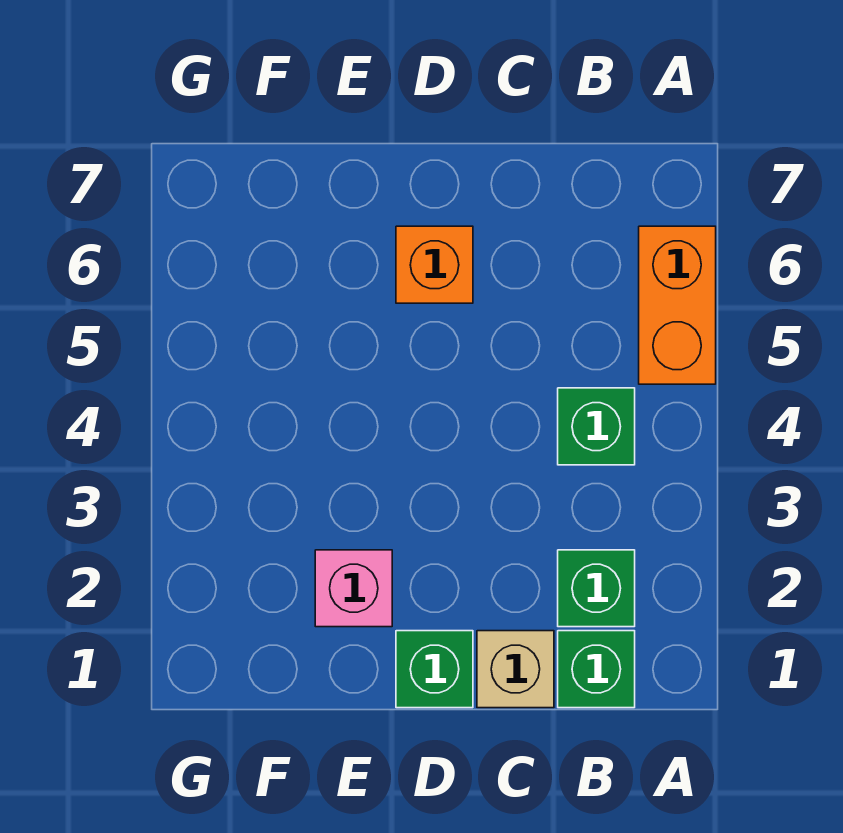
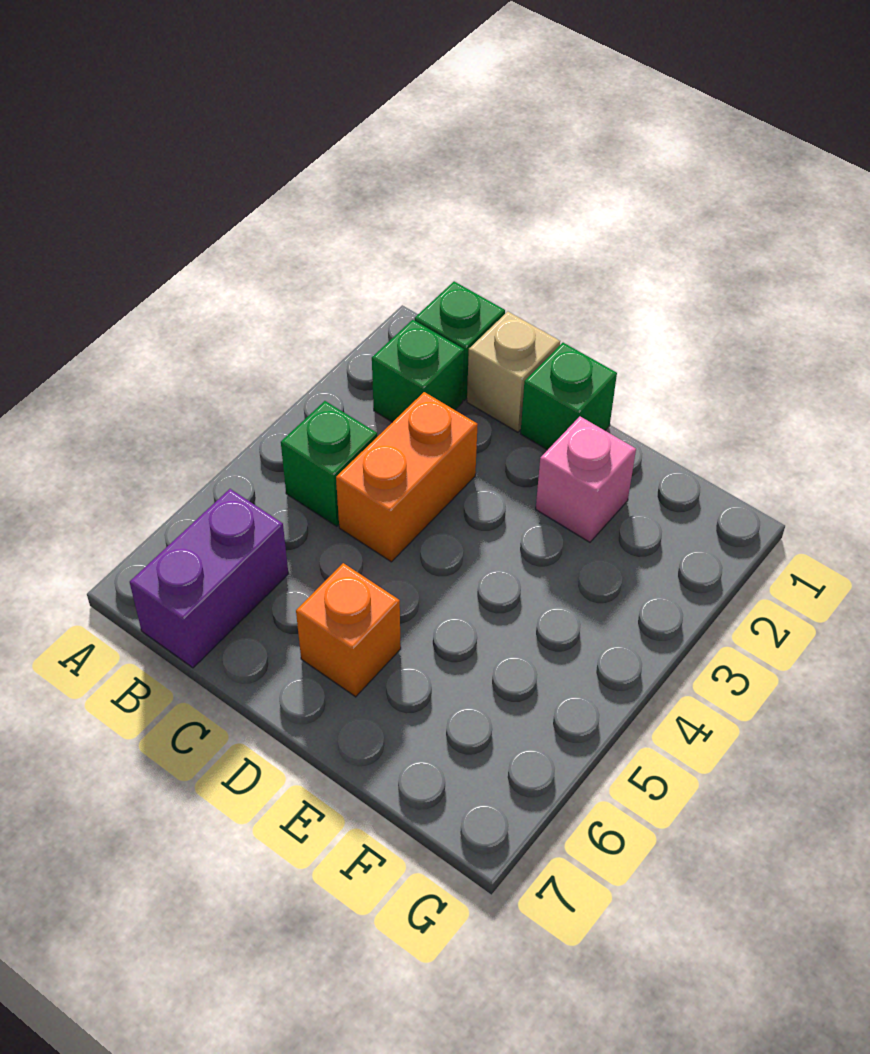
orange 1x2 brick [639,226,716,384] -> orange 1x2 brick moved to [336,392,478,562]
none -> purple 1x2 brick [130,489,288,668]

